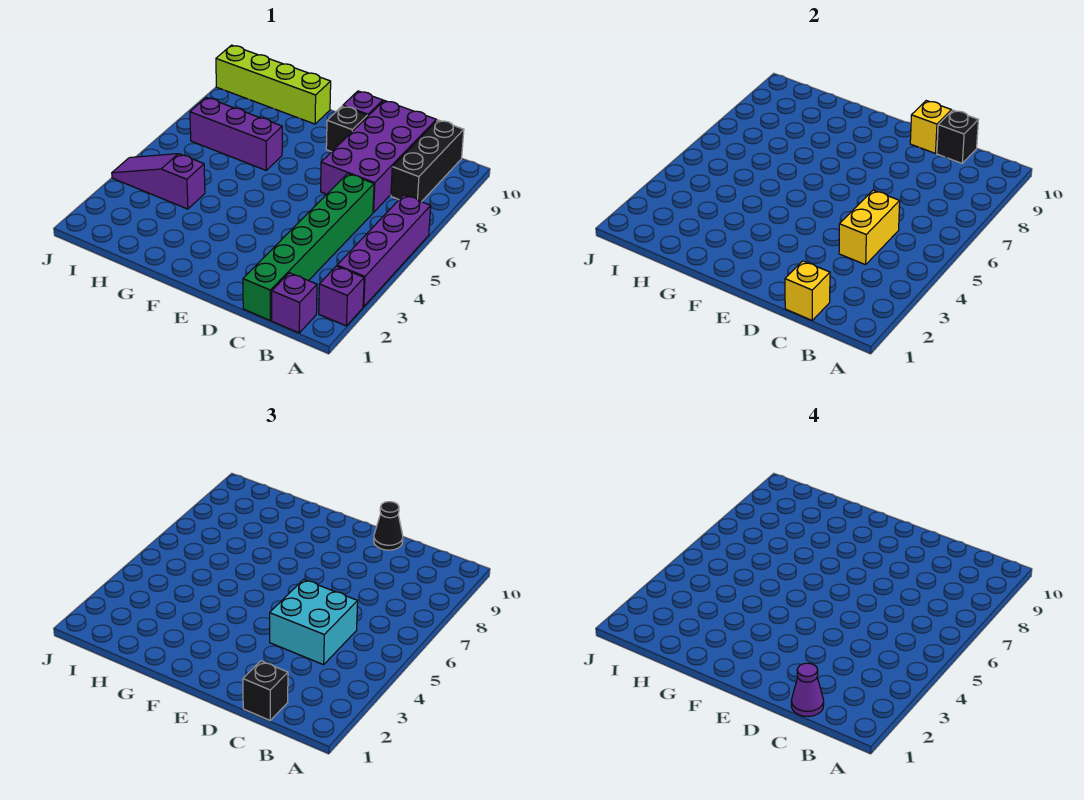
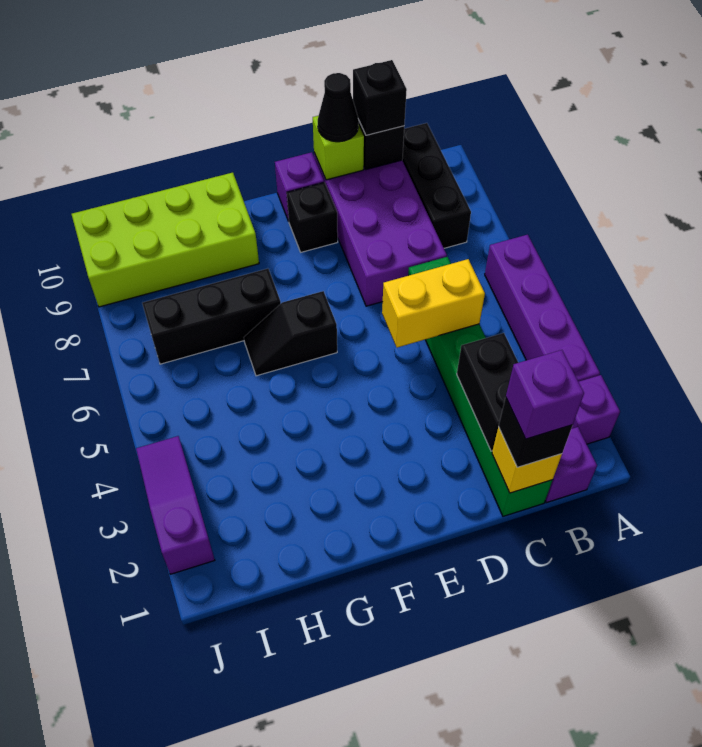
purple 1x1 cone [791,663,824,717] -> purple 1x1 brick [506,350,584,439]
none -> black 1x2 brick [457,333,518,451]
yellow 1x2 brick [839,190,900,265] -> yellow 1x2 brick turned to [382,259,485,348]
cyan 2x2 brick [270,579,358,665] -> none
none -> black 1x1 brick [353,60,407,135]
yellow 1x1 brick [910,101,951,153] -> lime 1x1 brick [313,116,364,180]
none -> black 1x2 slope [244,291,337,376]
purple 1x3 brick [190,98,282,170] -> black 1x3 brick [142,269,281,364]
lime 1x4 brick [216,45,331,124] -> lime 2x4 brick [72,173,259,307]
purple 1x3 slope [112,154,205,209] -> purple 1x3 slope turned to [136,436,215,574]

